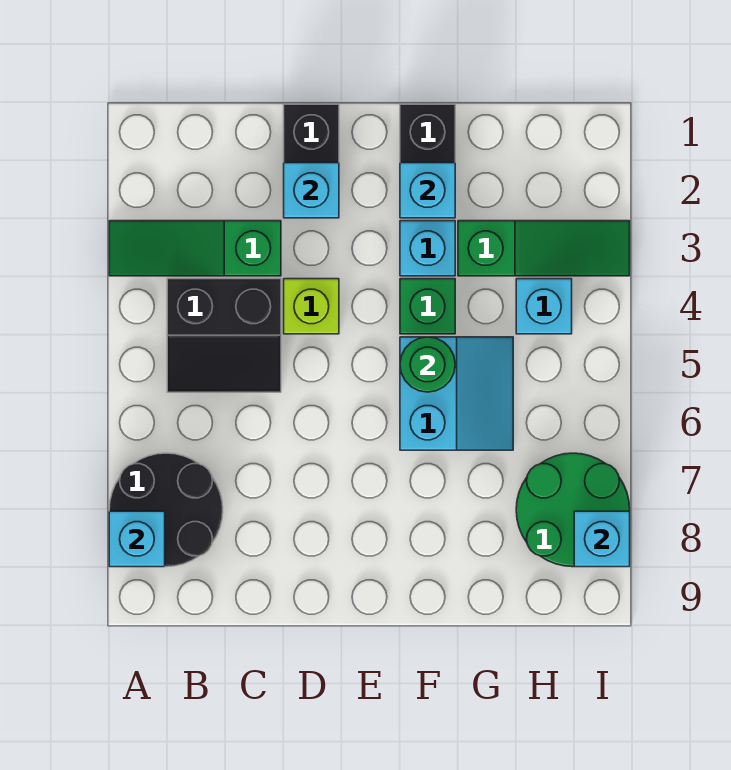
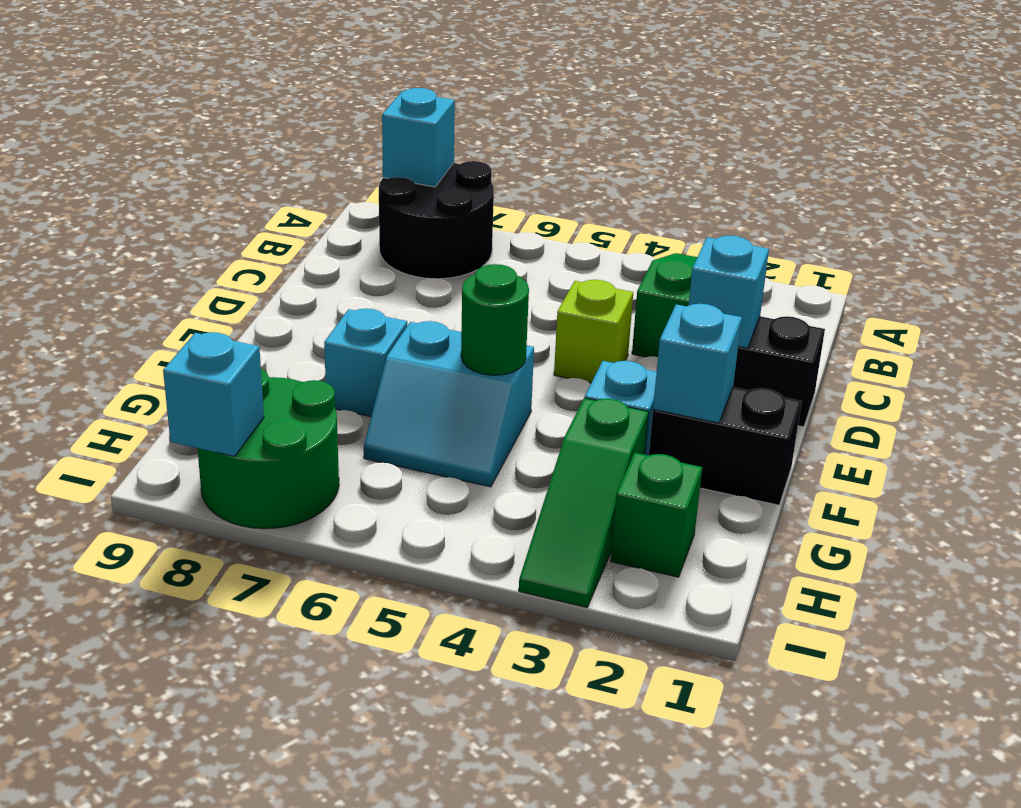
black 2x2 slope [167,279,281,392] -> none
green 1x1 brick [400,279,455,334] -> green 1x1 brick moved to [611,453,702,577]
cyan 1x1 brick [516,279,572,334] -> cyan 1x1 brick moved to [324,309,407,417]

